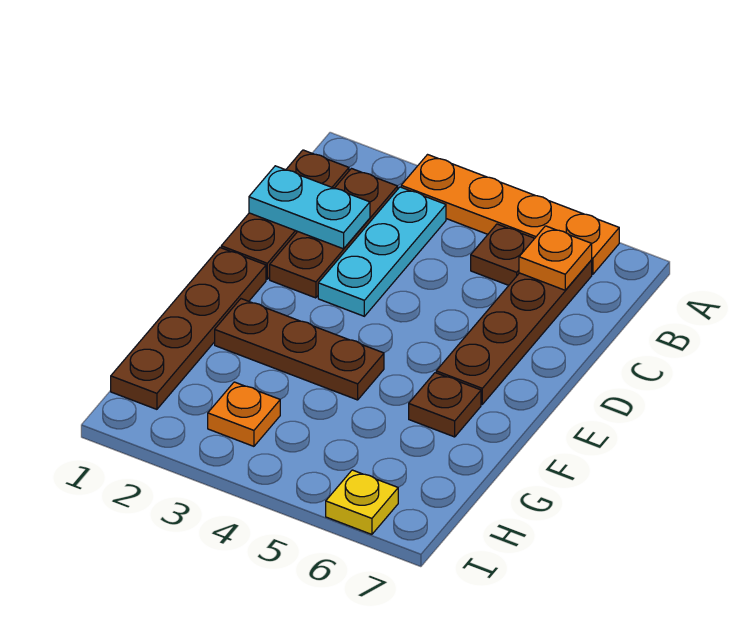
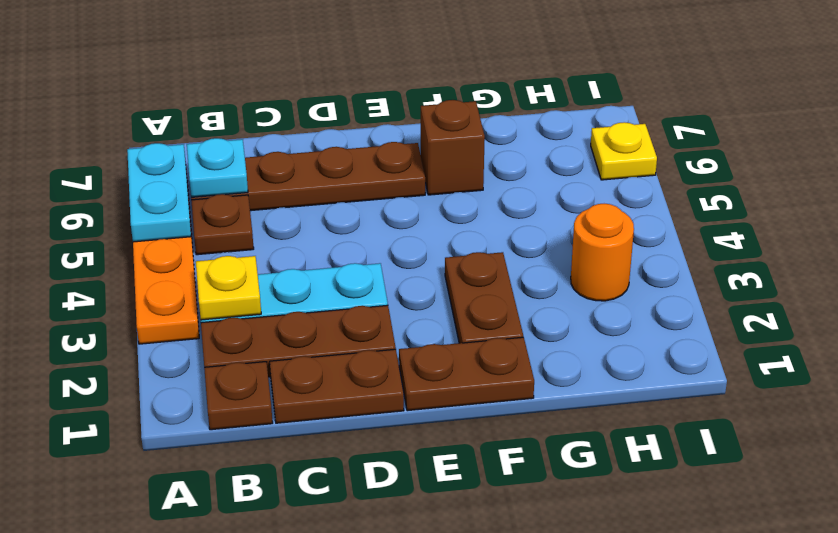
none -> yellow 1x1 plate [196,256,261,320]
orange 1x1 plate [519,226,592,290] -> cyan 1x1 plate [187,138,248,197]
cyan 1x2 plate [249,166,370,249] -> cyan 1x2 plate moved to [127,143,191,242]
brown 1x4 plate [111,248,266,409] -> brown 1x2 plate [399,337,534,411]
brown 1x3 plate [215,299,384,400] -> brown 1x2 plate [445,252,523,343]
brown 1x1 plate [409,373,481,437] -> brown 1x1 brick [421,100,485,195]
orange 1x1 plate [208,382,280,446] -> orange 1x1 round brick [571,204,634,301]

